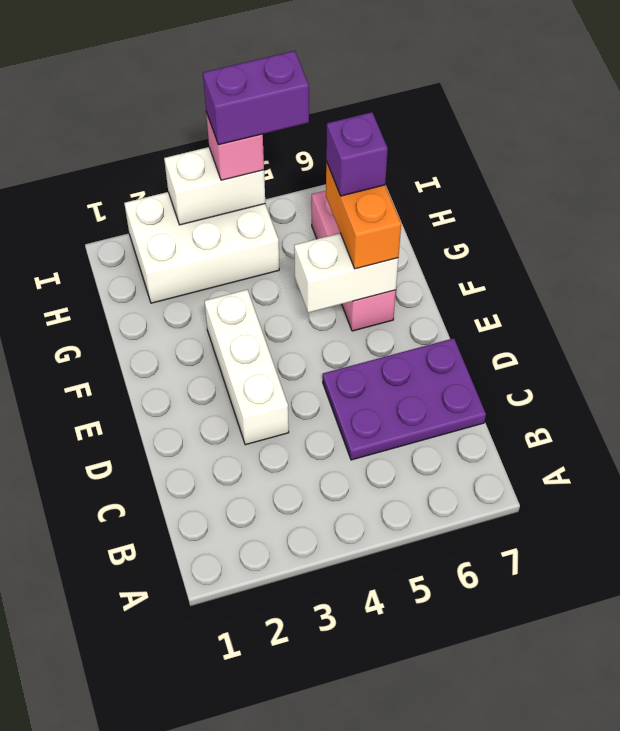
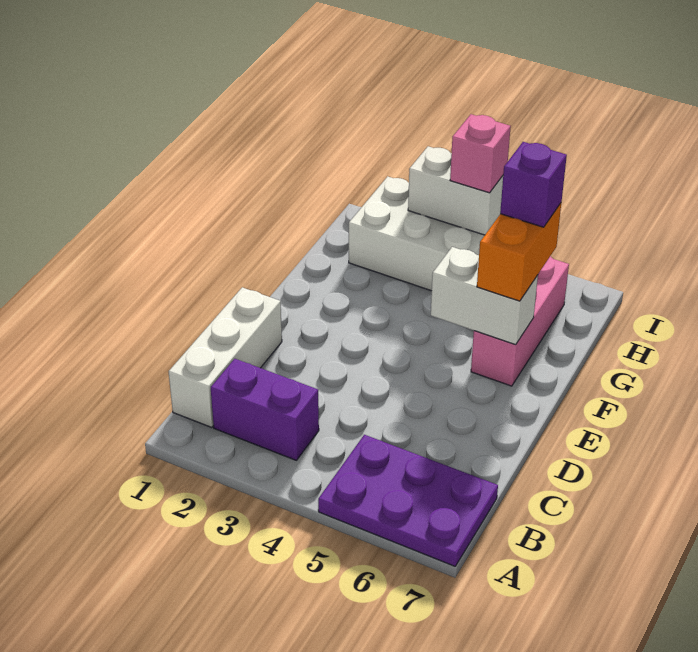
purple 2x3 plate [323,338,486,460] -> purple 2x3 plate moved to [318,435,498,566]
white 1x3 brick [205,290,289,445] -> white 1x3 brick moved to [168,287,282,427]
purple 1x2 brick [203,51,309,145] -> purple 1x2 brick moved to [211,359,319,460]

